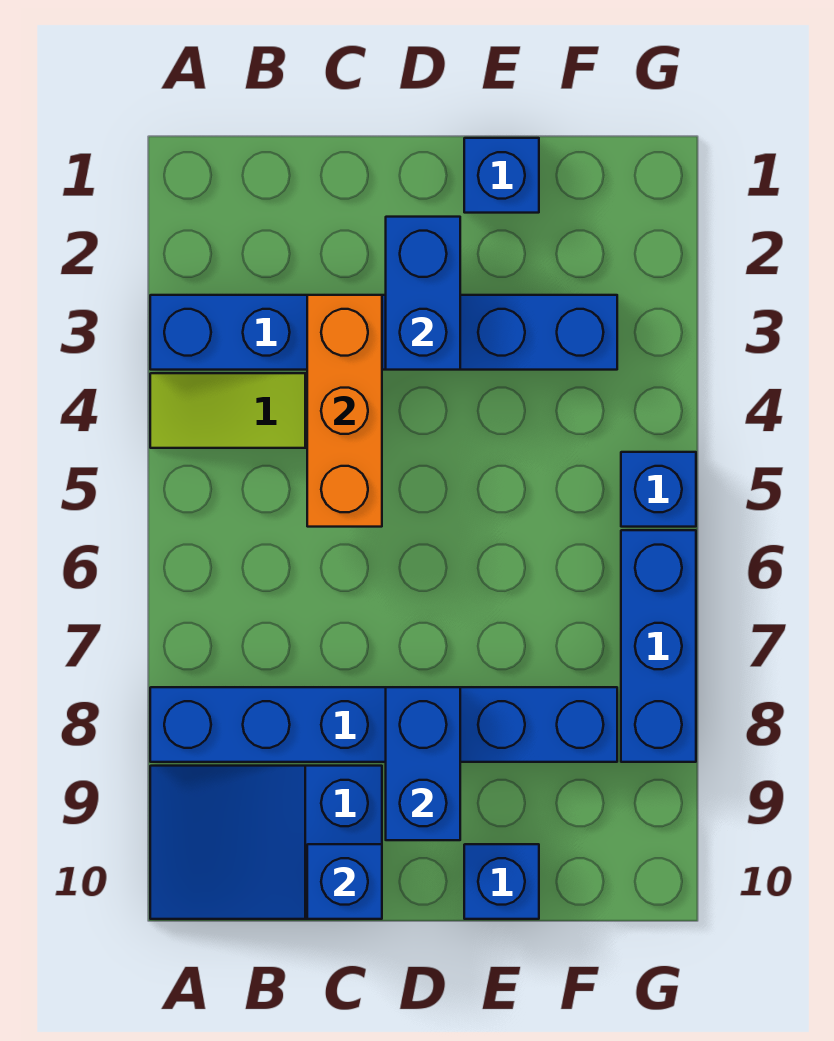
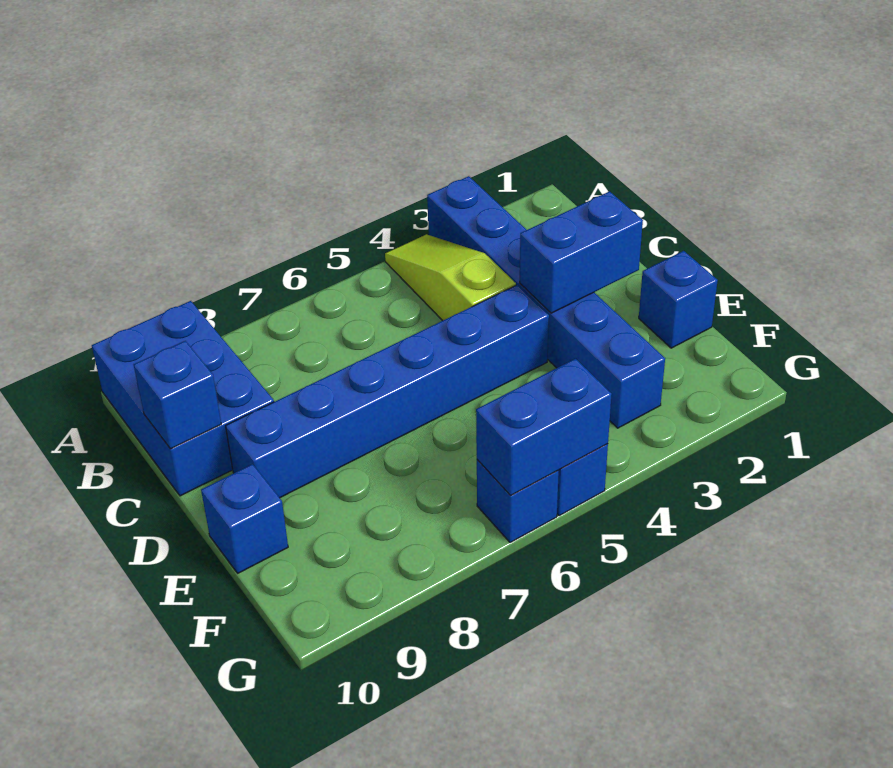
blue 1x6 brick [150,687,617,762] -> blue 1x6 brick turned to [226,285,549,498]
blue 2x3 slope [150,766,382,919] -> blue 2x3 brick [92,301,274,496]
orange 1x3 brick [307,295,382,527] -> none
blue 1x2 brick [386,687,460,840] -> blue 1x2 brick moved to [476,359,612,496]
blue 1x3 brick [621,530,696,762] -> blue 1x1 brick [477,460,559,543]

